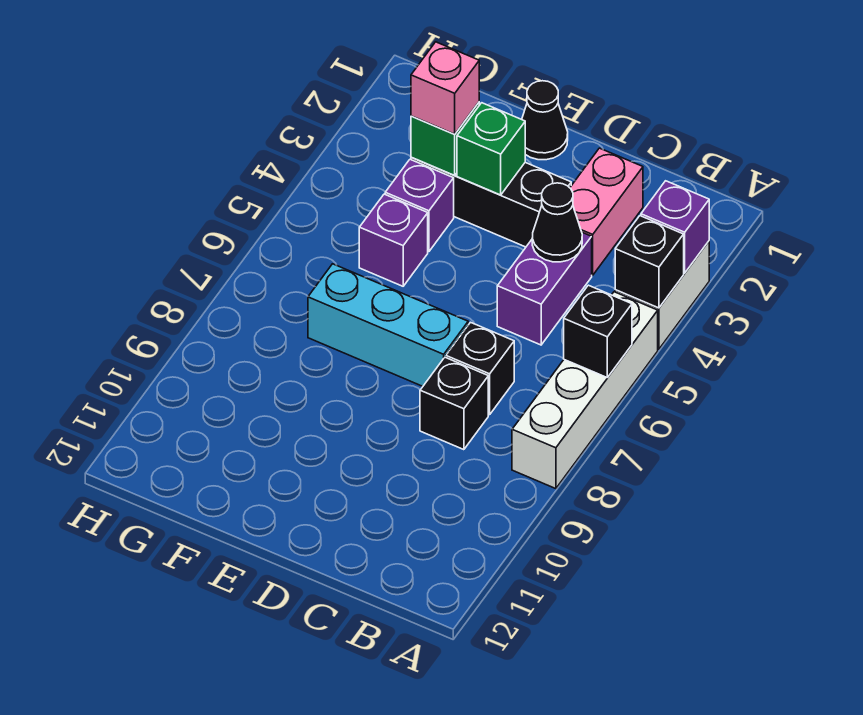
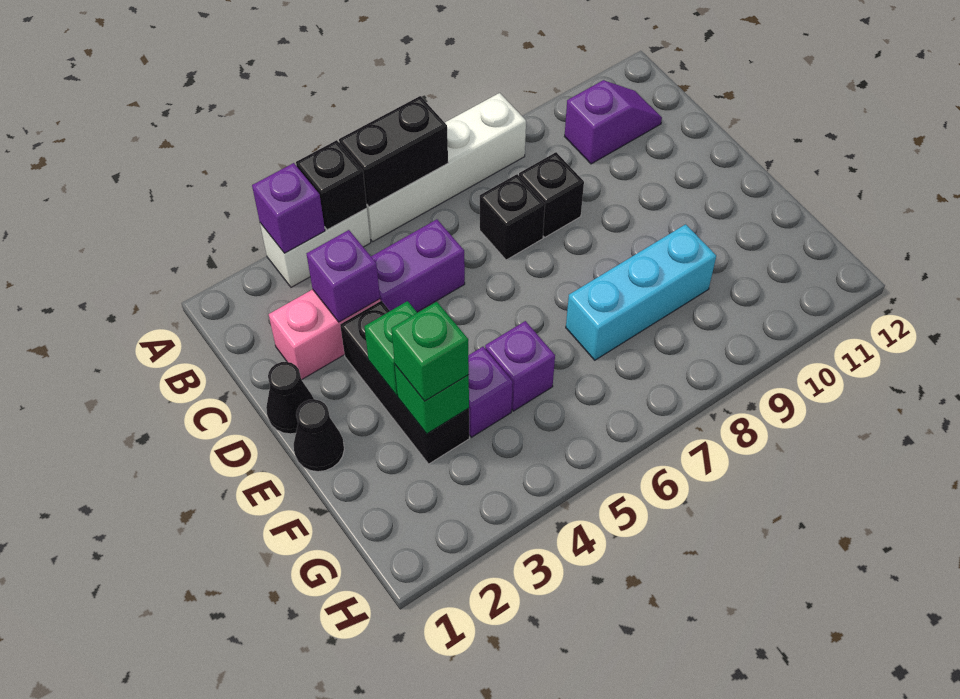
black 1x1 brick [564,285,632,378] -> black 1x2 brick [339,96,448,207]
none -> purple 1x2 slope [565,80,662,164]
none -> purple 1x1 brick [306,230,380,322]
black 1x1 cone [532,183,582,262] -> black 1x1 cone moved to [266,362,314,434]
cyan 1x3 brick [308,264,468,386] -> cyan 1x3 brick turned to [566,224,716,360]
pink 1x1 brick [411,42,479,134] -> green 1x1 brick [391,302,469,401]

